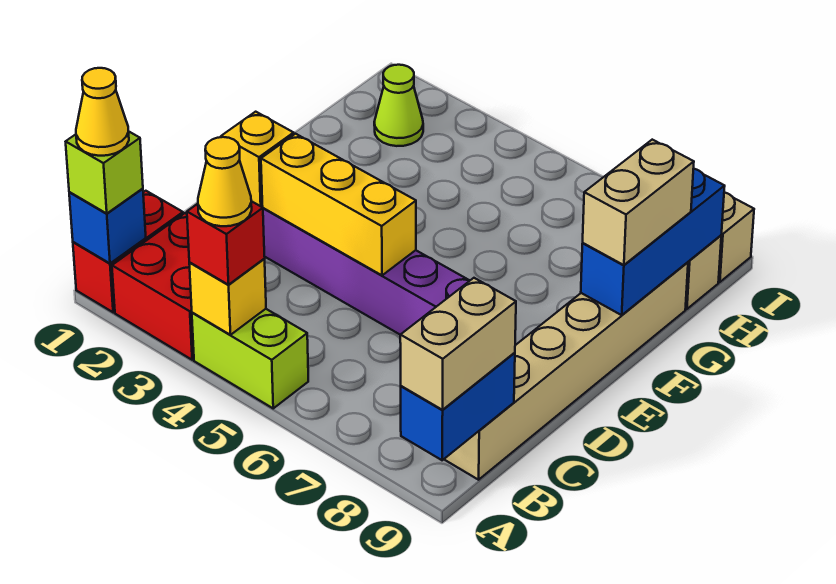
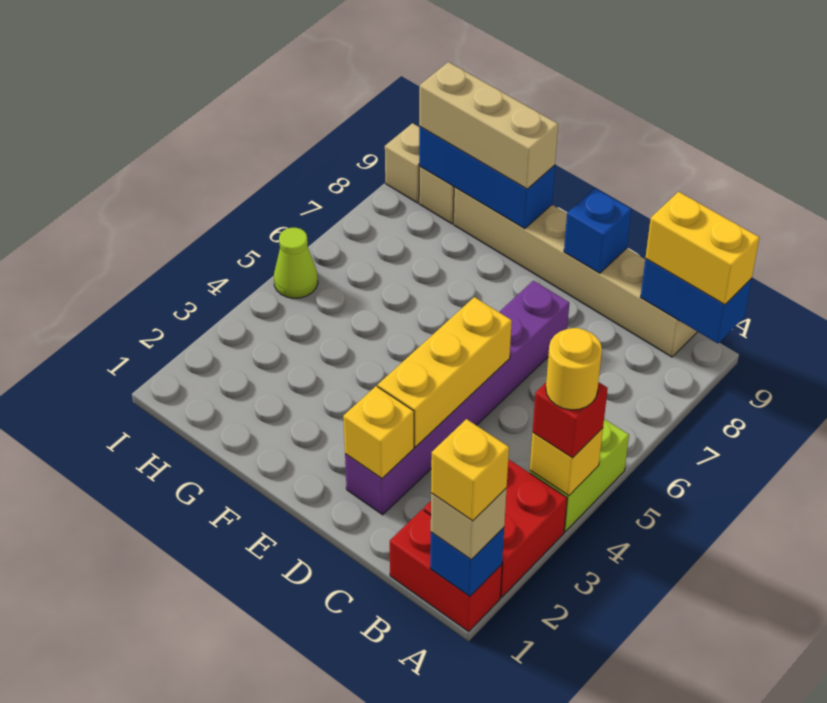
lime 1x1 brick [66,132,143,213] -> tan 1x1 brick [431,488,507,560]
yellow 1x1 cone [76,68,129,156] -> yellow 1x1 brick [431,419,509,521]
yellow 1x1 cone [198,137,252,226] -> yellow 1x1 round brick [546,328,602,410]
tan 1x2 brick [400,278,516,410] -> yellow 1x2 brick [646,192,759,305]
none -> blue 1x1 brick [564,188,631,273]
tan 1x2 brick [583,140,694,265] -> tan 1x3 brick [419,62,558,189]
lime 1x1 cone [374,65,423,146] -> lime 1x1 cone moved to [274,228,318,298]

